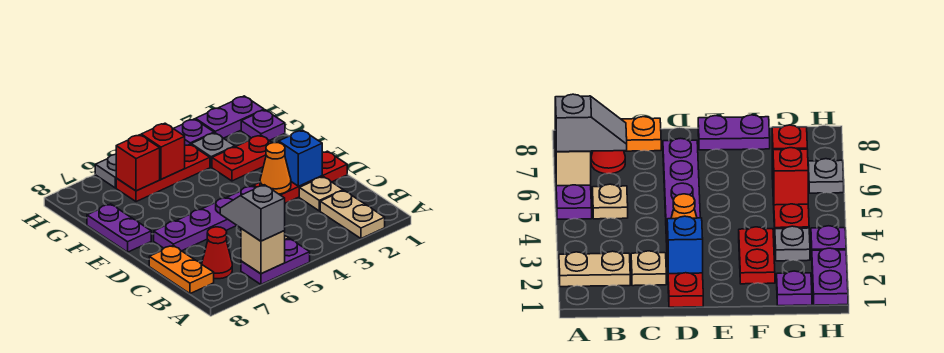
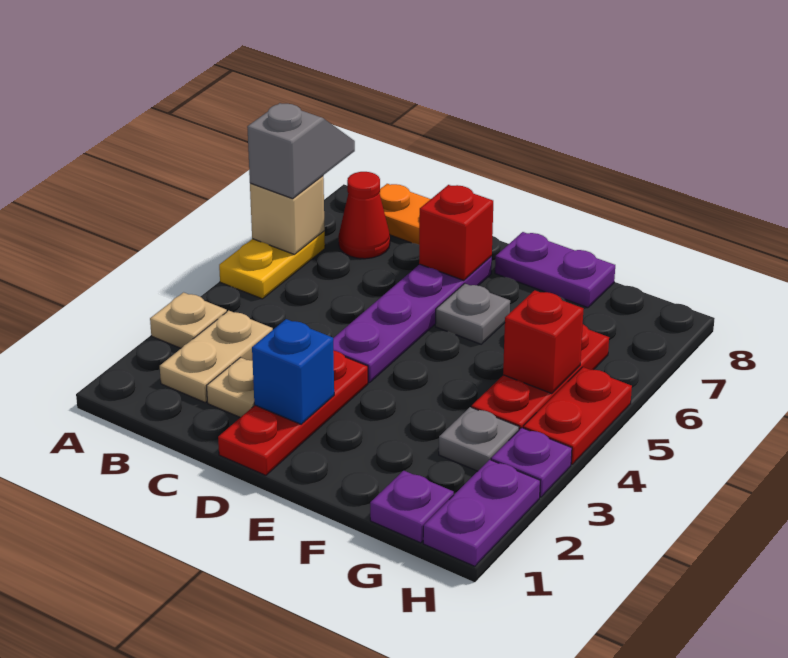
tan 1x2 plate [320,191,385,238] -> tan 1x2 plate turned to [160,311,273,402]
purple 1x2 plate [241,239,310,284] -> yellow 1x2 plate [219,231,325,299]
grey 1x2 slope [220,185,285,241] -> grey 1x2 slope turned to [247,103,355,199]
tan 1x1 plate [592,184,628,219] -> tan 1x1 plate moved to [150,292,227,348]
orange 1x1 cone [260,143,291,194] -> none
red 1x2 plate [212,135,272,181] -> red 1x2 plate moved to [523,367,632,464]
red 1x1 brick [116,135,160,191] -> red 1x1 brick moved to [419,185,493,280]
grey 1x1 plate [95,154,116,188] -> grey 1x1 plate moved to [435,283,510,344]

